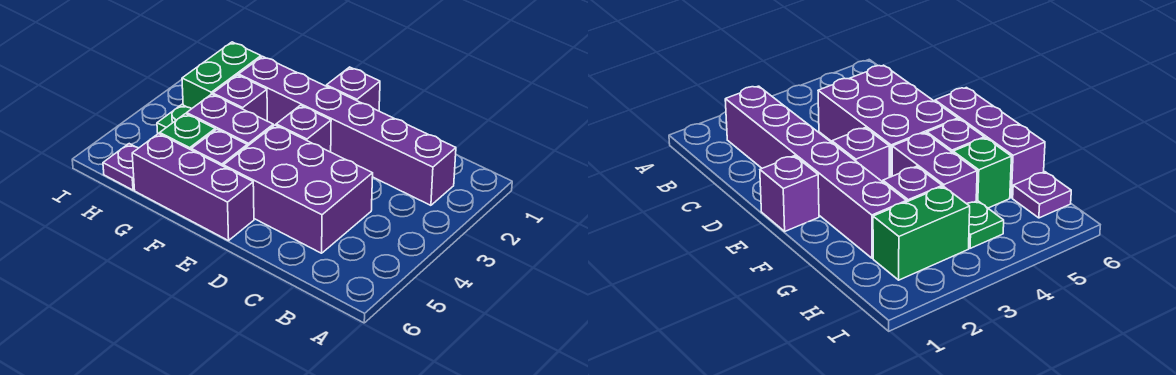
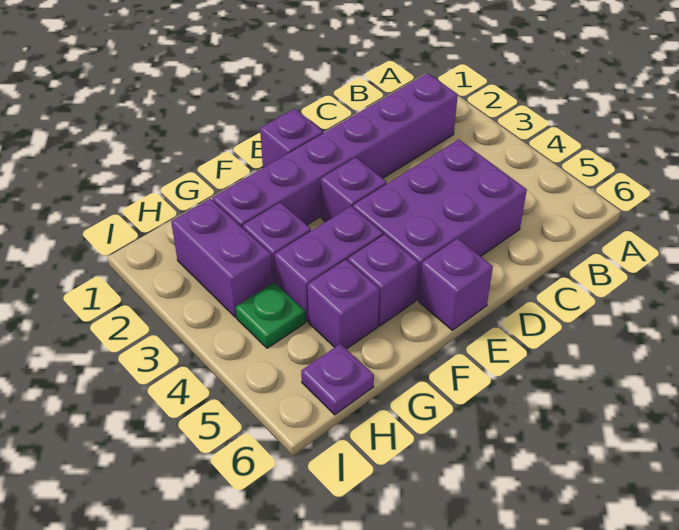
purple 1x3 brick [132,134,254,241] -> purple 1x1 brick [419,238,493,330]
green 1x1 brick [160,114,215,150] -> purple 1x1 brick [308,260,379,349]
green 1x2 brick [182,42,261,108] -> purple 1x2 brick [171,199,273,317]

